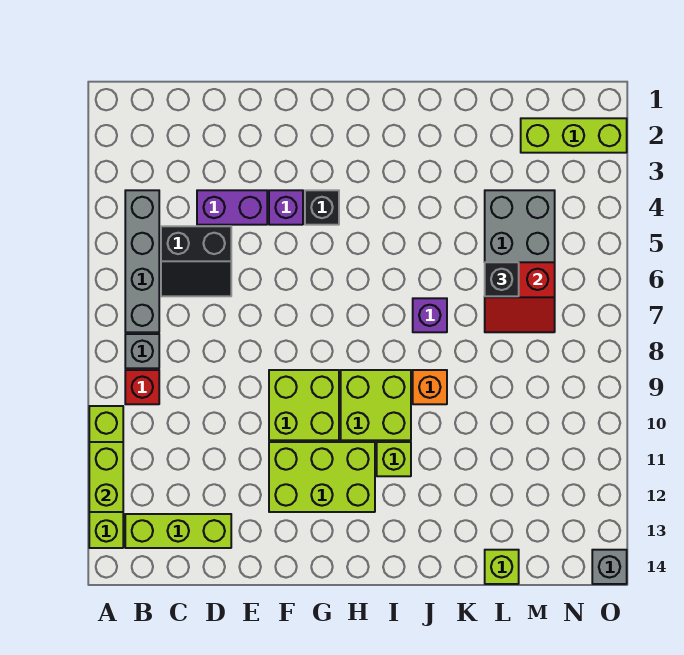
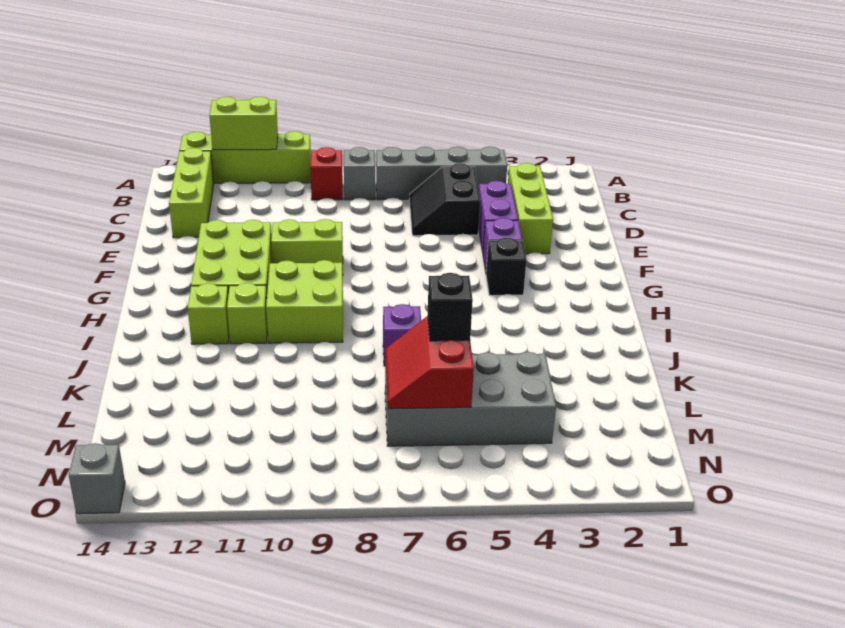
lime 2x2 brick [269,370,339,440] -> lime 1x2 brick [271,219,343,272]
orange 1x1 brick [413,370,447,404] -> none
lime 1x1 brick [485,550,519,584] -> lime 1x1 brick moved to [188,283,229,344]
lime 1x3 brick [521,118,627,153] -> lime 1x3 brick moved to [508,163,553,254]

